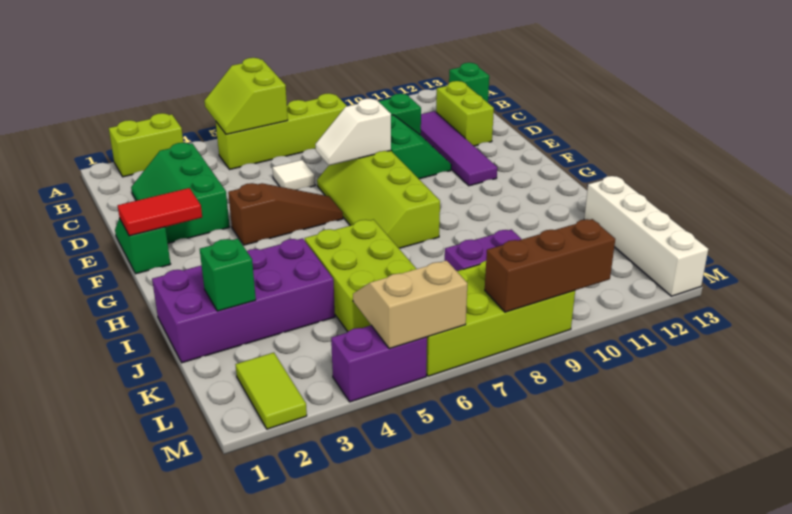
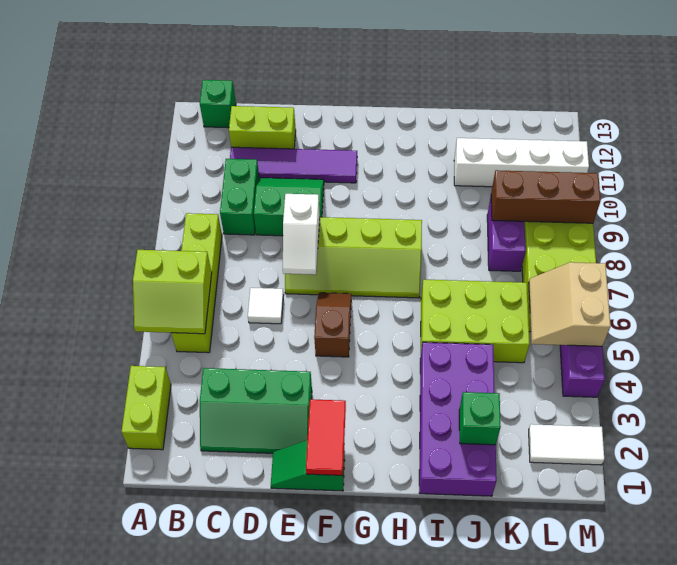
brown 1x3 slope [228,183,343,245] -> brown 1x2 slope [314,293,351,357]
white 1x4 brick [584,176,708,296] -> white 1x4 brick moved to [454,138,589,187]
lime 1x2 tile [235,353,307,429] -> white 1x2 tile [529,424,604,465]
brown 1x3 brick [485,219,615,312] -> brown 1x3 brick turned to [491,170,601,223]

